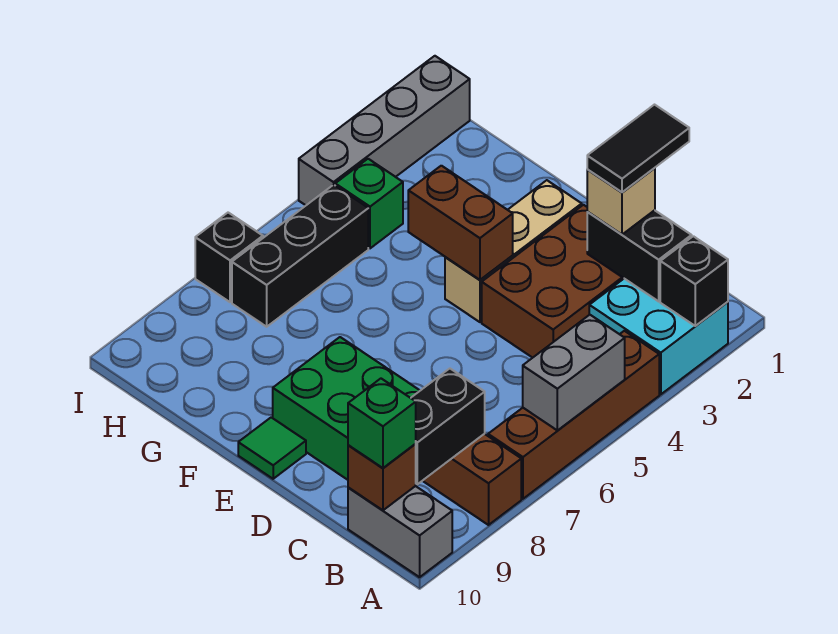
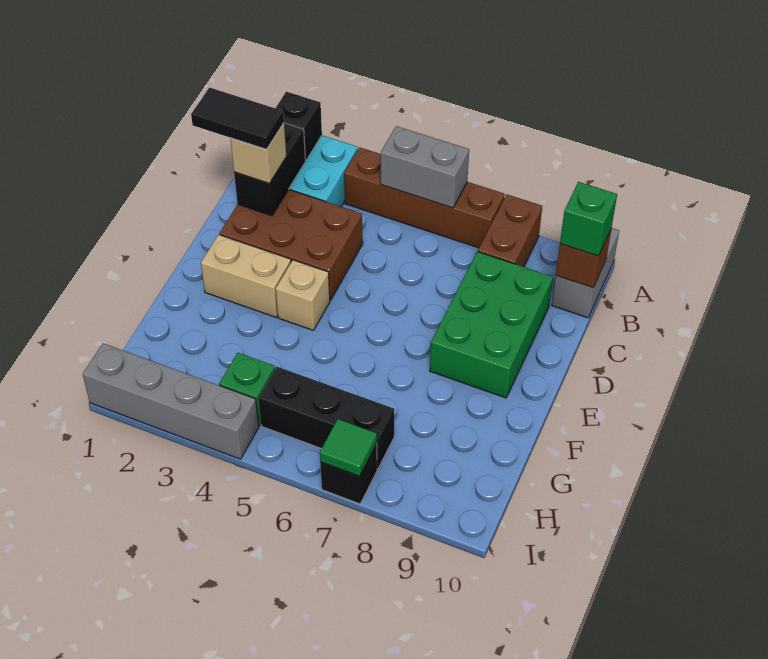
black 1x2 brick [411,369,485,484] -> none
brown 1x2 brick [408,166,513,280] -> none
green 1x1 tile [238,417,306,479] -> green 1x1 tile moved to [320,419,377,476]

